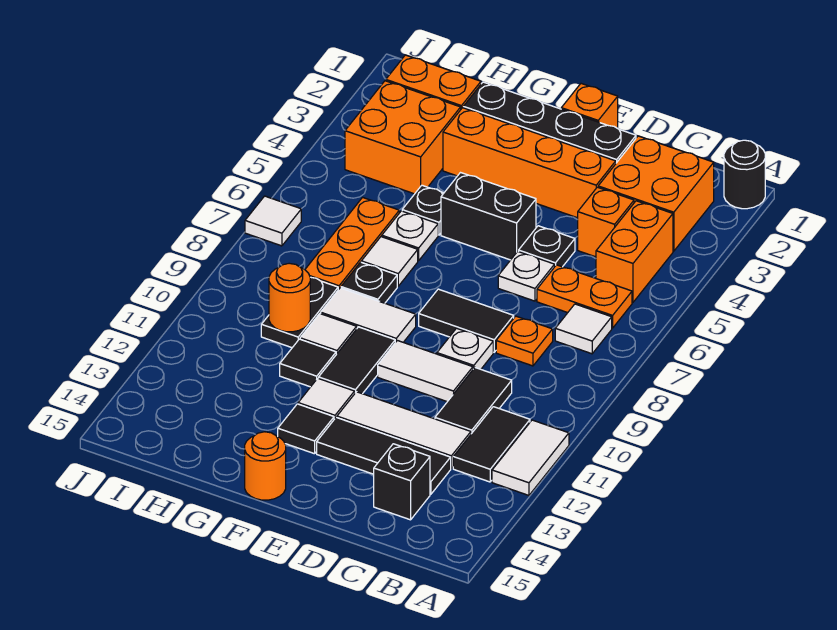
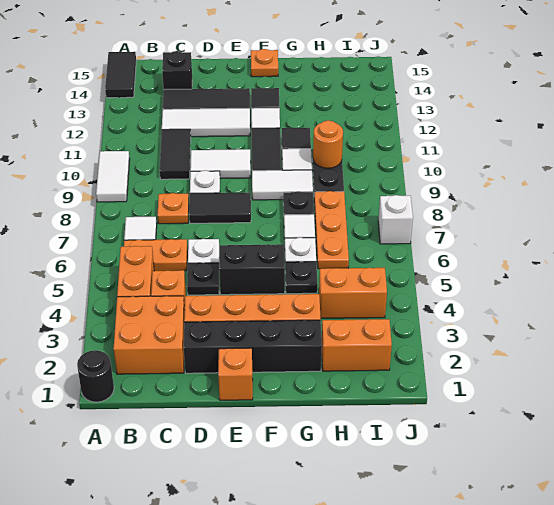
white 1x2 tile [492,420,569,495] -> white 1x2 tile moved to [96,151,130,202]
black 1x2 tile [453,407,530,482] -> black 1x2 tile moved to [105,52,136,98]
orange 1x1 round brick [245,432,286,500] -> orange 1x1 plate [251,49,278,77]
orange 2x2 brick [345,81,461,194] -> orange 1x2 brick [319,268,387,318]
white 1x1 tile [245,196,301,246] -> white 1x1 brick [378,195,413,244]

